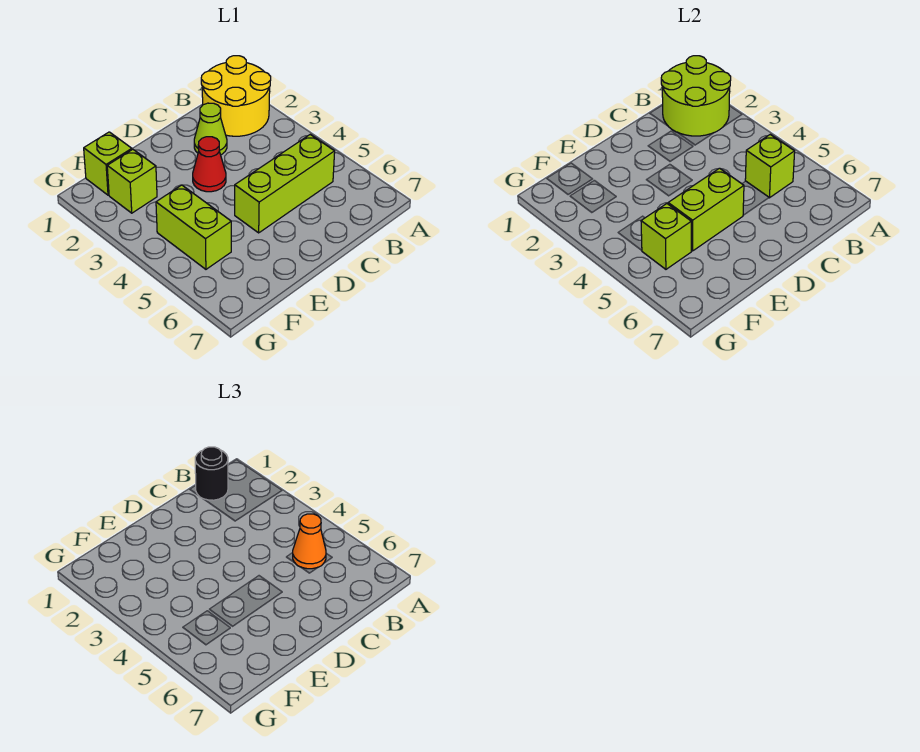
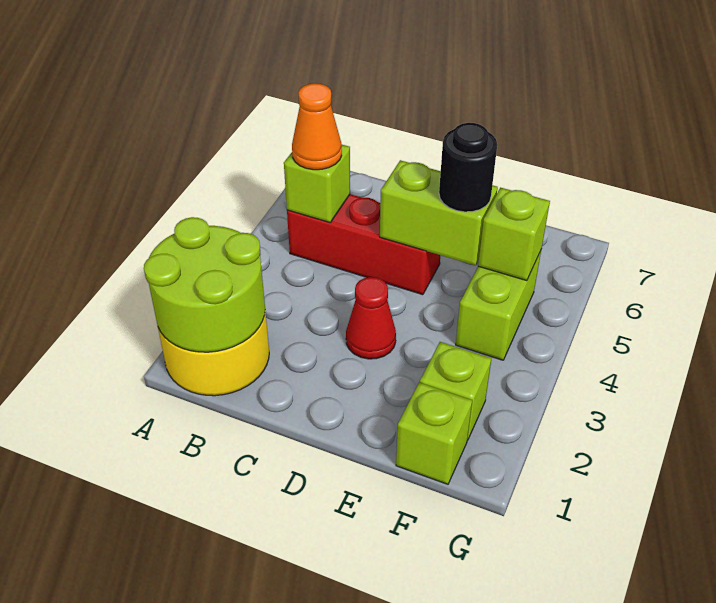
black 1x1 round brick [195,447,228,500] -> black 1x1 round brick moved to [439,123,497,212]
lime 1x3 brick [235,135,335,233] -> red 1x3 brick [287,194,440,295]
lime 1x1 cone [194,103,227,155] -> none

